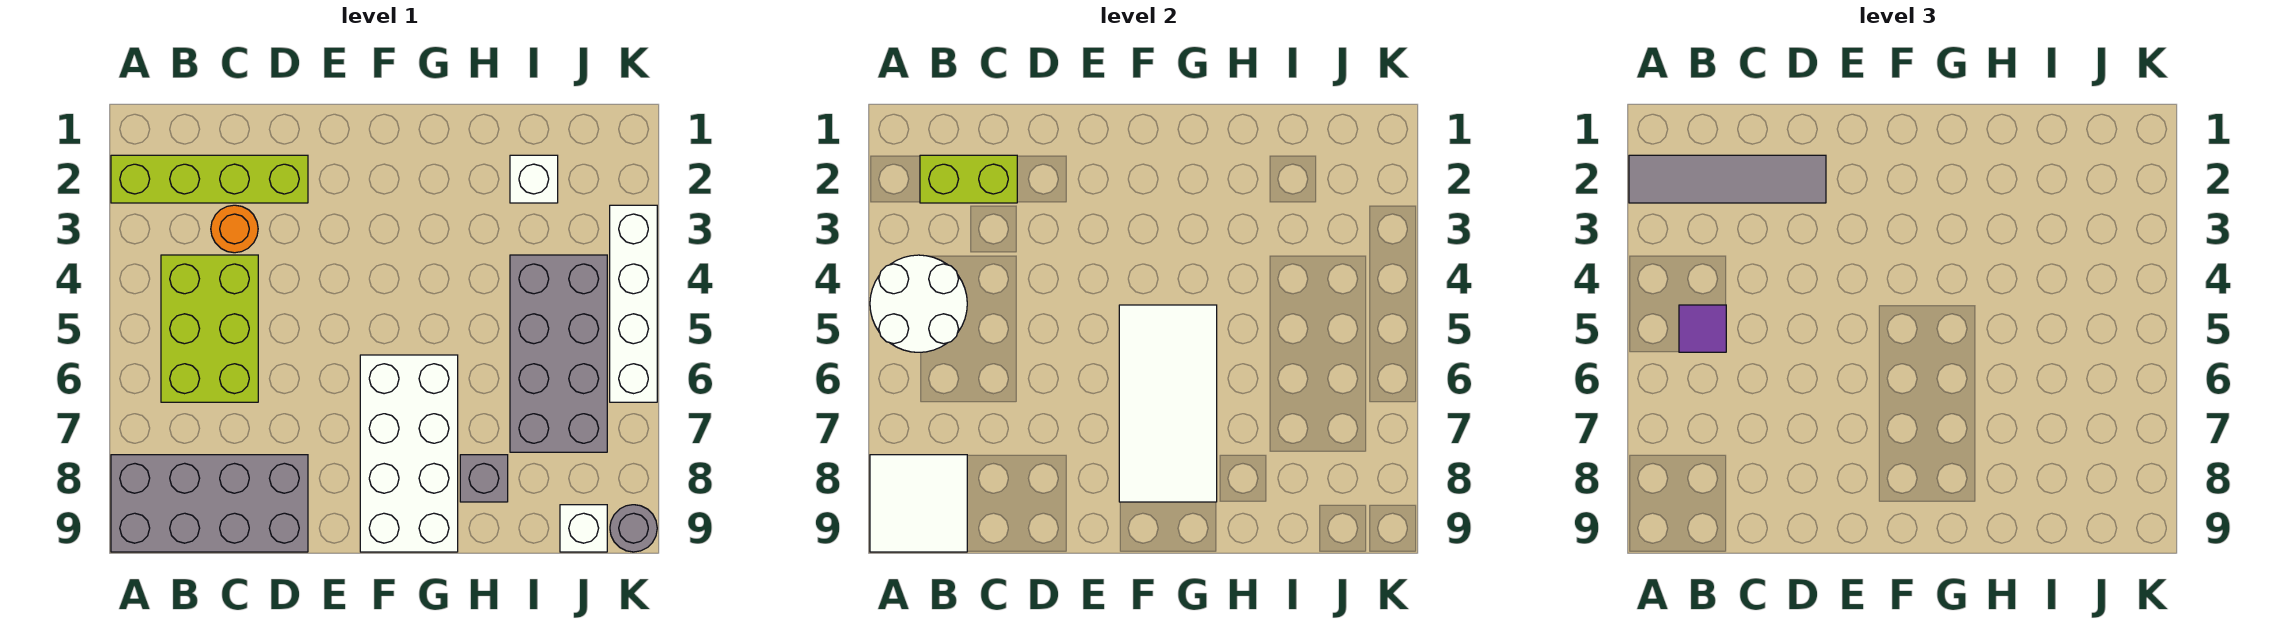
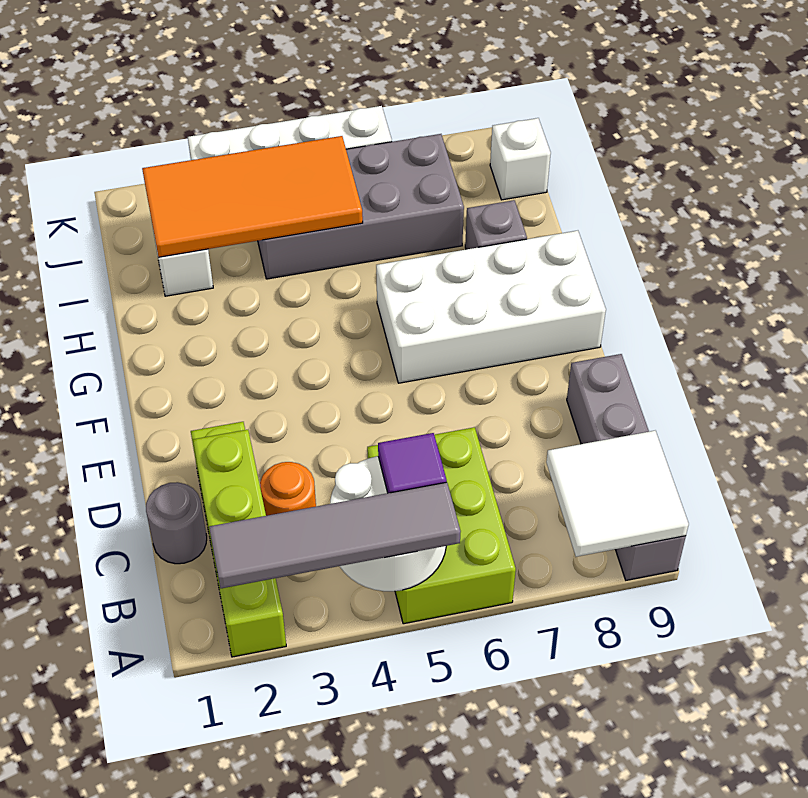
grey 1x4 tile [1629,155,1826,203] -> grey 1x4 tile turned to [209,482,461,588]
grey 2x4 brick [111,455,308,552] -> grey 1x4 brick [567,354,686,580]
lime 2x3 brick [161,255,258,402] -> lime 2x3 brick turned to [367,427,516,624]
white 2x4 tile [1119,305,1217,502] -> none
none -> orange 2x4 tile [142,136,363,257]
grey 1x1 round brick [610,505,657,552] -> grey 1x1 round brick moved to [146,482,207,564]

